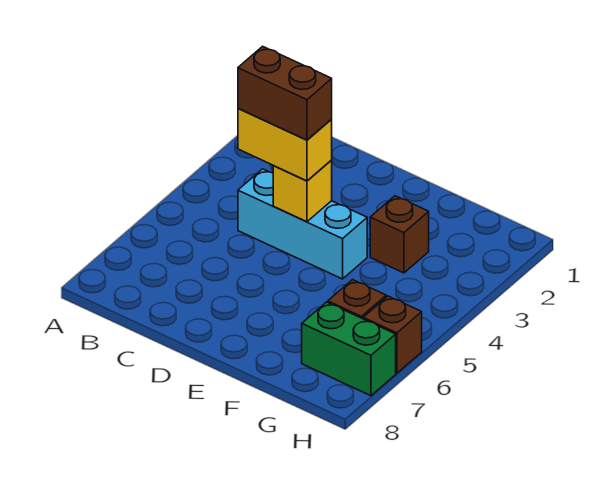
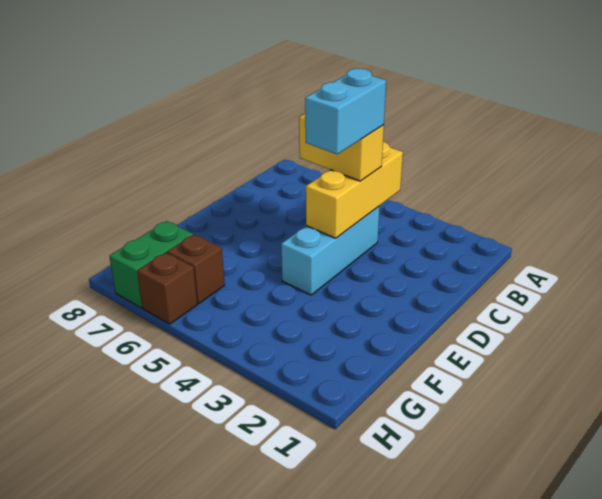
yellow 1x2 brick [238,109,332,181] -> yellow 1x2 brick turned to [299,114,384,181]
brown 1x2 brick [238,46,332,140] -> cyan 1x2 brick [305,69,386,154]
yellow 1x1 brick [273,160,332,222] -> yellow 1x3 brick [306,142,403,238]
brown 1x1 brick [370,196,429,273] -> none

